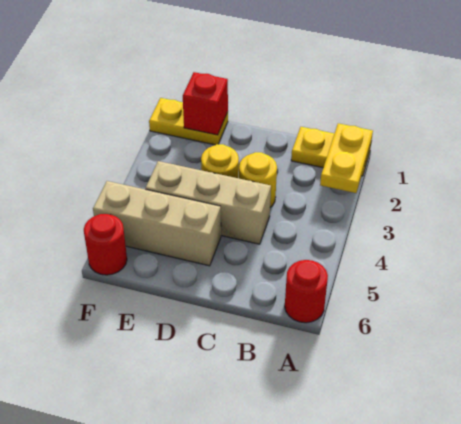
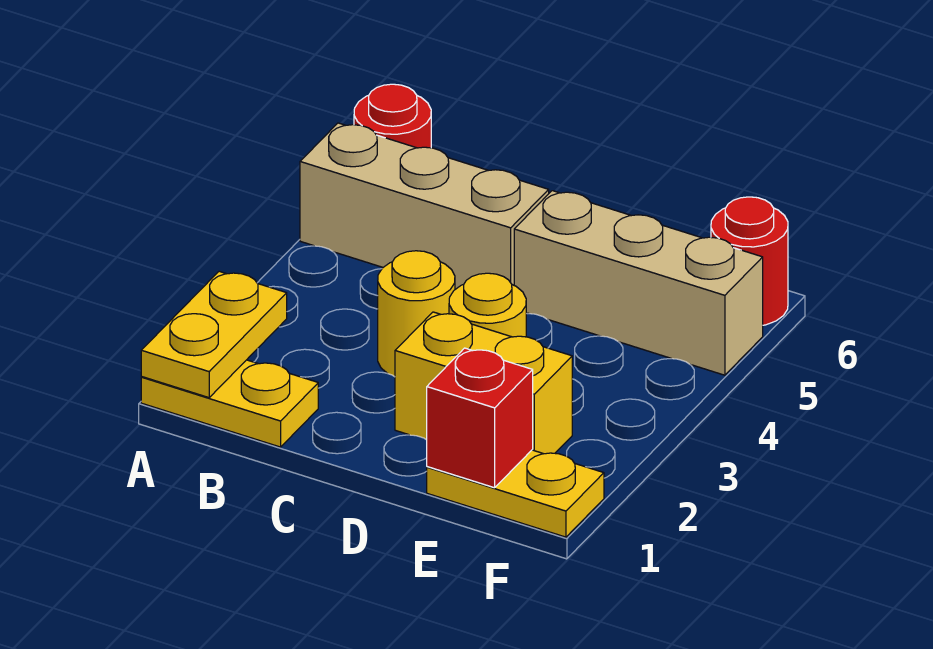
tan 1x3 brick [145,161,271,244] -> tan 1x3 brick moved to [300,123,549,289]
none -> yellow 1x2 brick [395,312,572,454]

